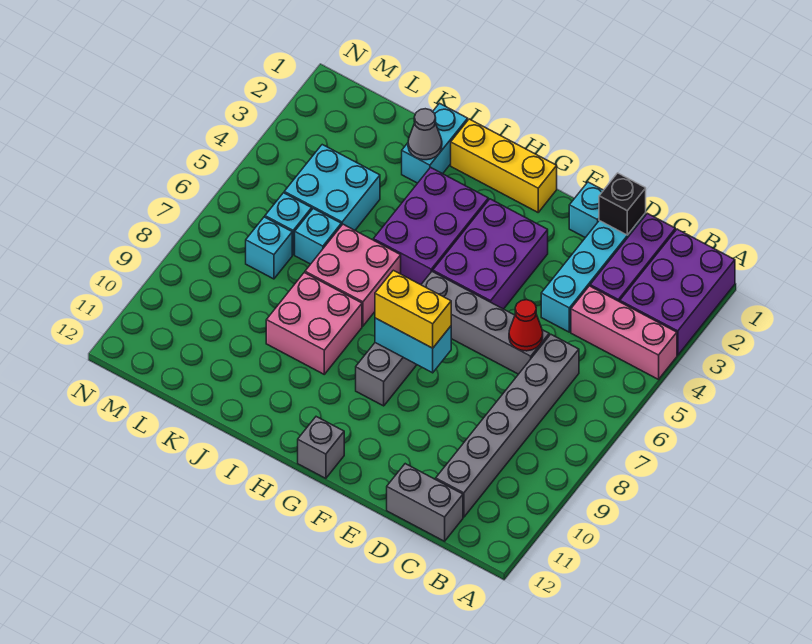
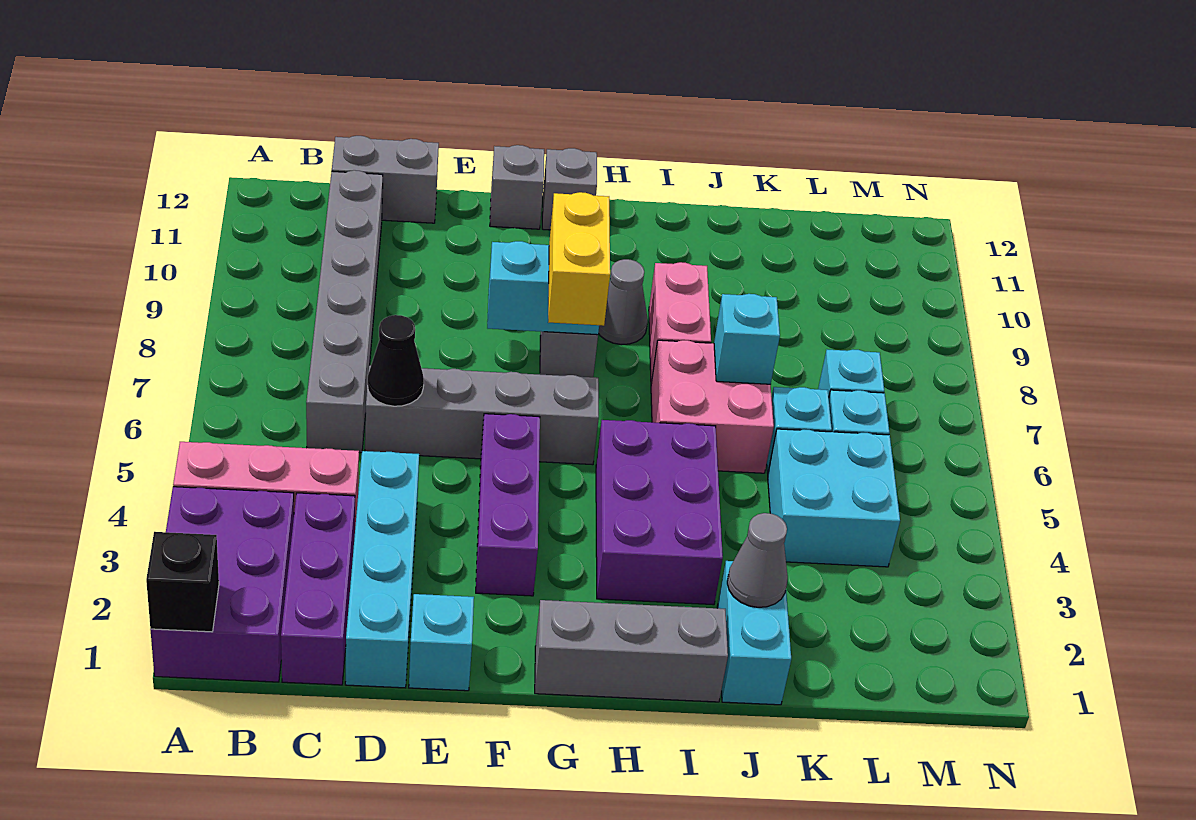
black 1x1 brick [599,173,646,235] -> black 1x1 brick moved to [146,532,219,632]
red 1x1 cone [509,300,543,351] -> black 1x1 cone [367,315,424,406]
purple 2x3 brick [433,199,548,309] -> purple 1x3 brick [476,414,540,596]
yellow 1x2 brick [375,270,451,348] -> yellow 1x2 brick turned to [548,192,611,326]
none -> grey 1x1 brick [490,145,544,229]
yellow 1x3 brick [451,119,557,212] -> grey 1x3 brick [535,600,728,702]
none -> grey 1x1 cone [598,259,648,345]
pink 2x2 brick [266,273,362,374] -> pink 1x2 brick [649,262,711,383]
none -> cyan 1x1 brick [714,294,780,384]

